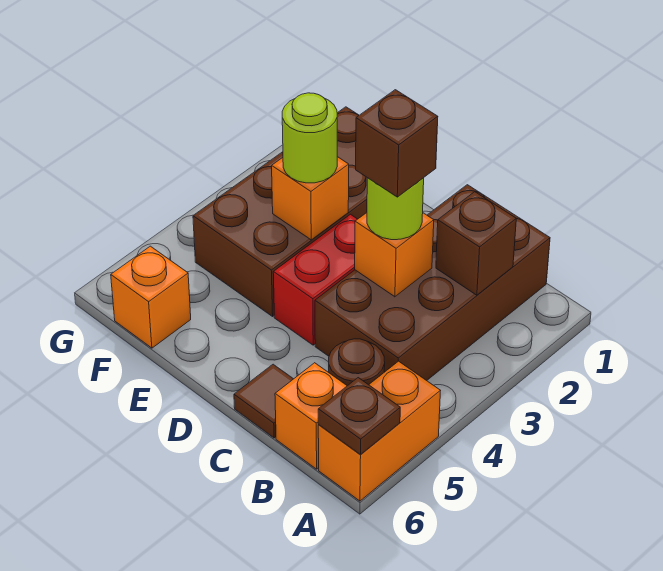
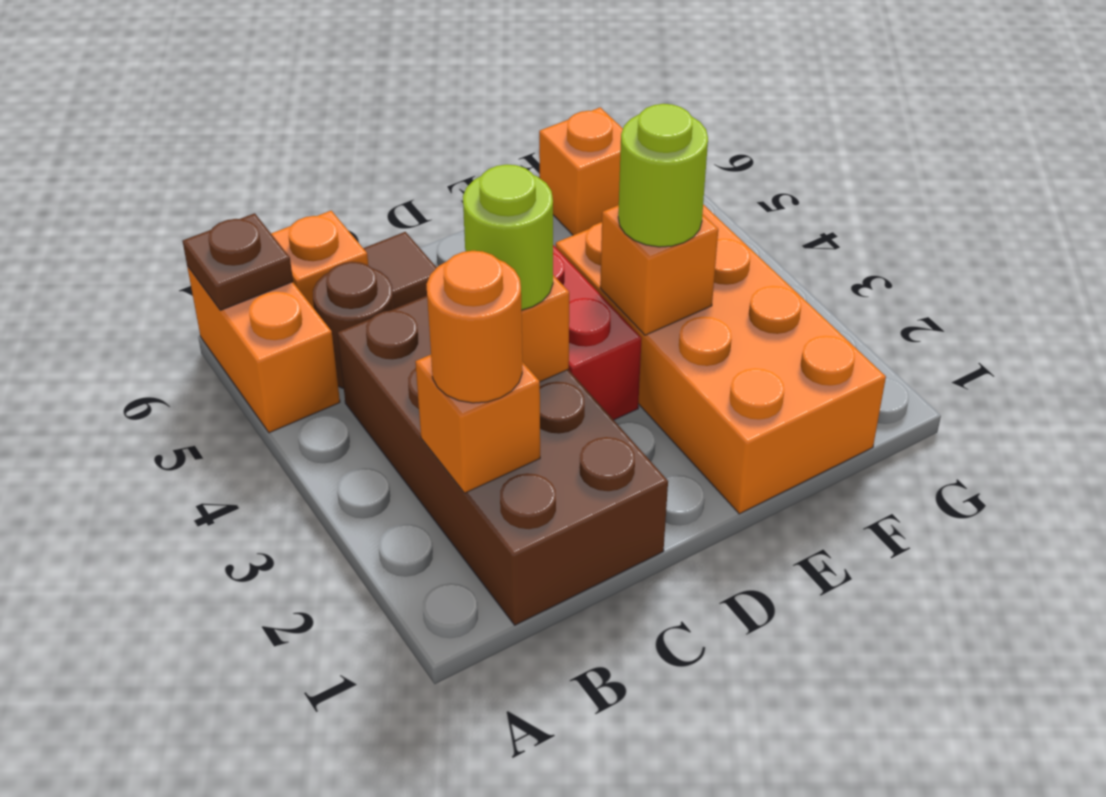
brown 1x1 brick [436,192,516,295] -> orange 1x1 brick [415,355,540,493]
none -> orange 1x1 round brick [426,251,522,403]
brown 1x1 brick [356,90,438,197] -> none
brown 2x4 brick [193,107,367,316] -> orange 2x4 brick [556,205,886,514]

